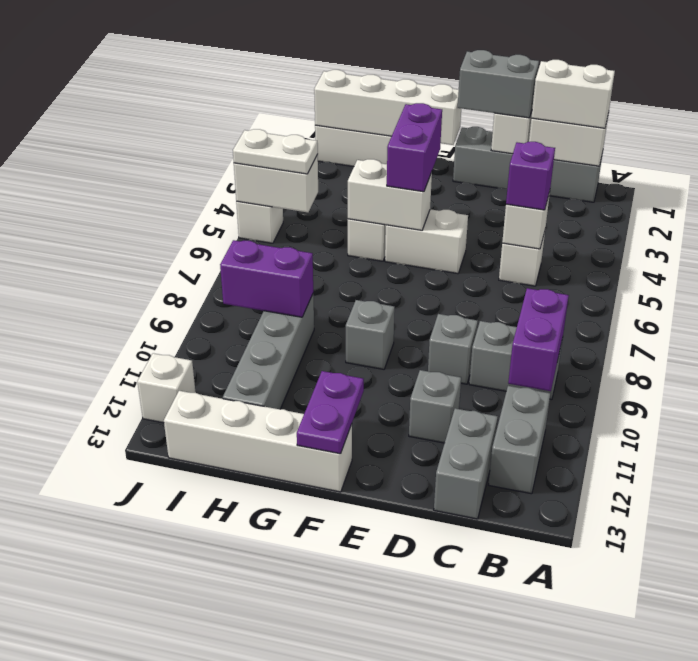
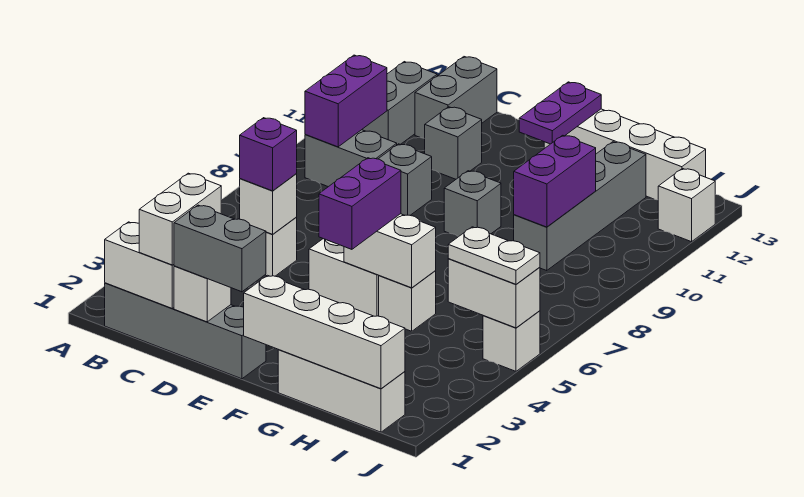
white 1x2 brick [531,60,615,128] -> white 1x2 brick turned to [139,173,221,265]
purple 1x2 brick [220,240,313,317] -> purple 1x2 brick turned to [514,135,596,227]

